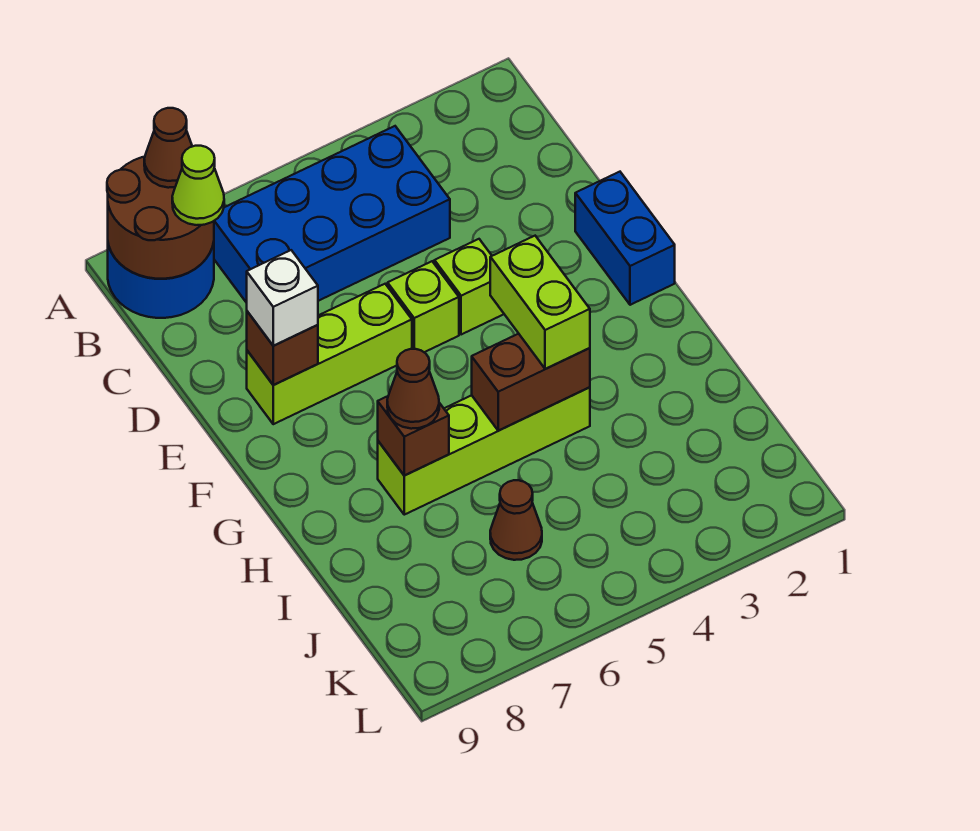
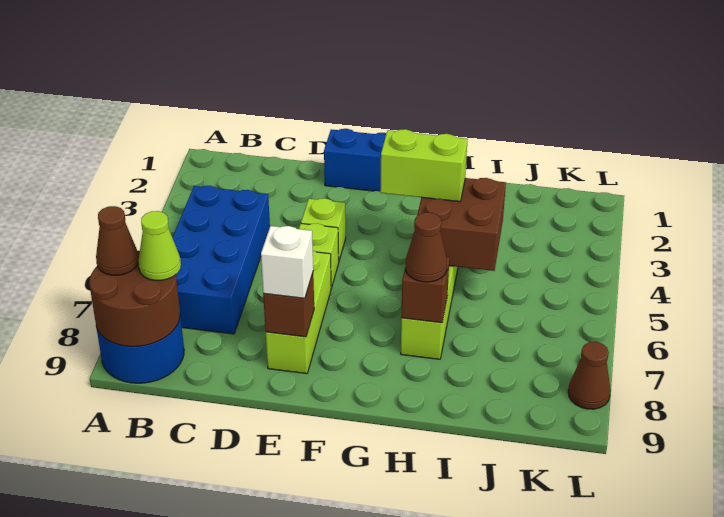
brown 1x2 brick [472,334,590,430] -> brown 2x2 brick [417,178,506,271]
brown 1x1 cone [490,480,542,560] -> brown 1x1 cone moved to [568,342,611,409]

